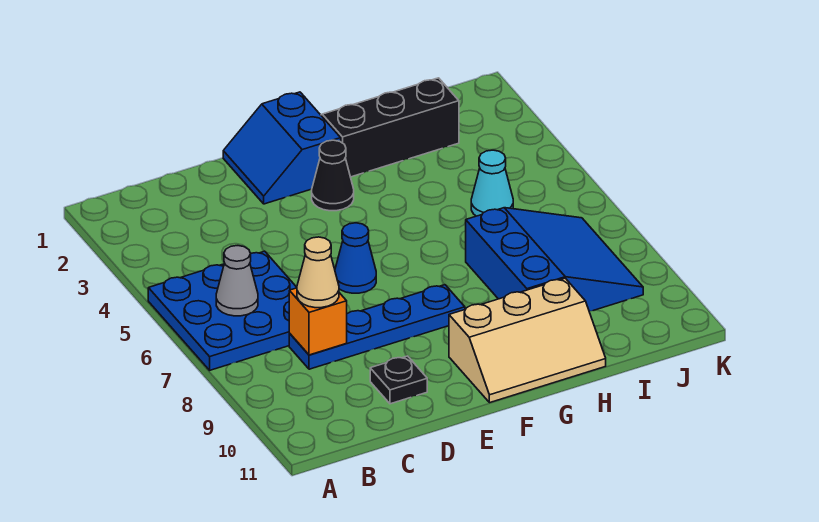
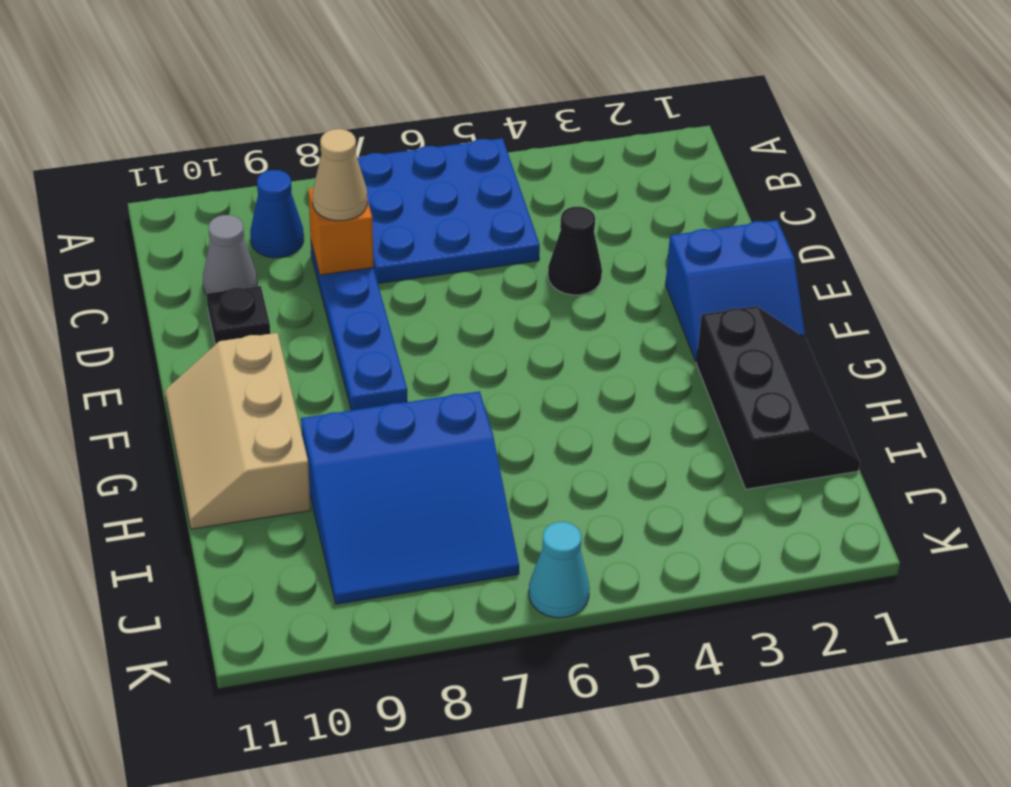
grey 1x1 cone [216,246,258,316] -> grey 1x1 cone moved to [203,215,257,295]
blue 2x2 slope [223,92,341,204] -> blue 2x2 slope turned to [665,220,805,361]
blue 1x1 cone [335,223,376,293] -> blue 1x1 cone moved to [250,170,304,258]
black 1x1 cone [312,140,354,211] -> black 1x1 cone moved to [548,207,602,295]
cyan 1x1 cone [471,150,513,216] -> cyan 1x1 cone moved to [529,522,590,618]

